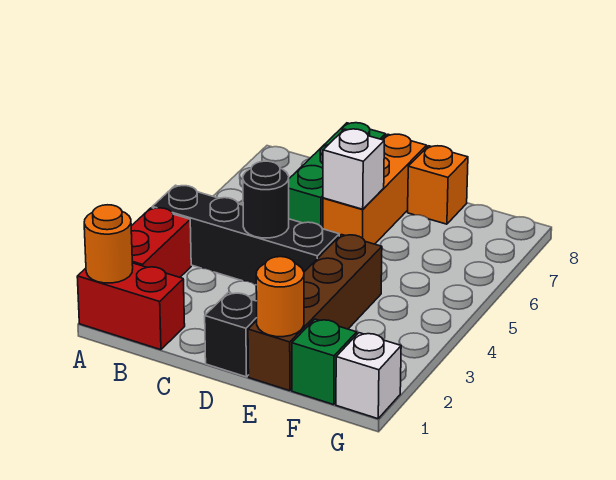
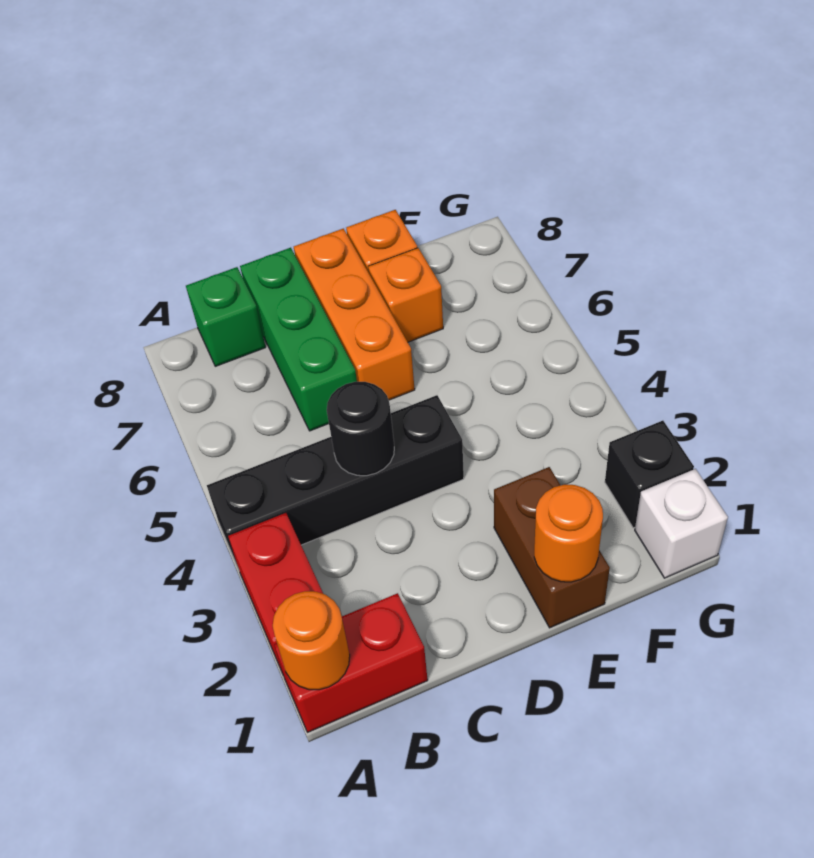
black 1x1 brick [205,292,257,377] -> black 1x1 brick moved to [605,421,694,528]
white 1x1 brick [323,129,384,209] -> none
brown 1x4 brick [248,235,382,391] -> brown 1x2 brick [494,467,610,628]
none -> orange 1x1 brick [368,248,443,342]
green 1x1 brick [292,319,357,405] -> green 1x1 brick moved to [186,267,266,366]

